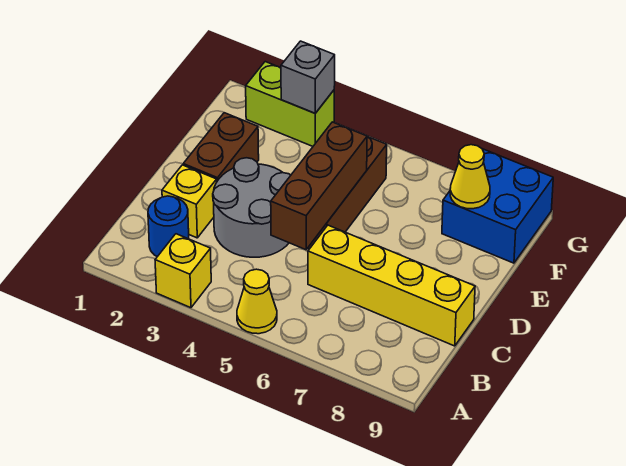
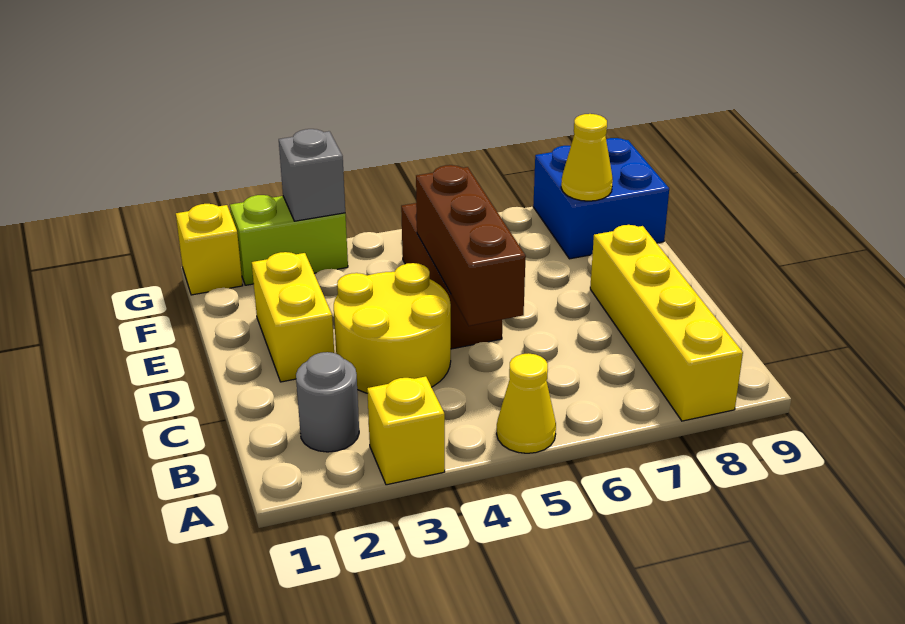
blue 1x1 round brick [148,196,189,257] -> grey 1x1 round brick [296,352,359,452]
yellow 1x1 brick [162,165,217,238] -> yellow 1x1 brick moved to [176,204,243,295]
grey 2x2 round brick [213,158,291,257] -> yellow 2x2 round brick [334,263,451,393]
yellow 1x4 brick [308,225,475,346] -> yellow 1x4 brick turned to [590,225,743,421]
brown 1x2 brick [183,113,259,181] -> yellow 1x2 brick [252,252,334,382]

